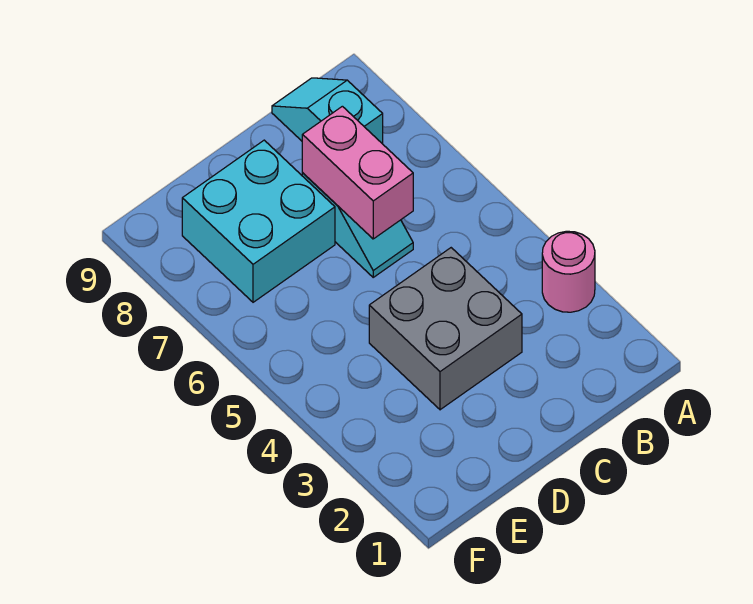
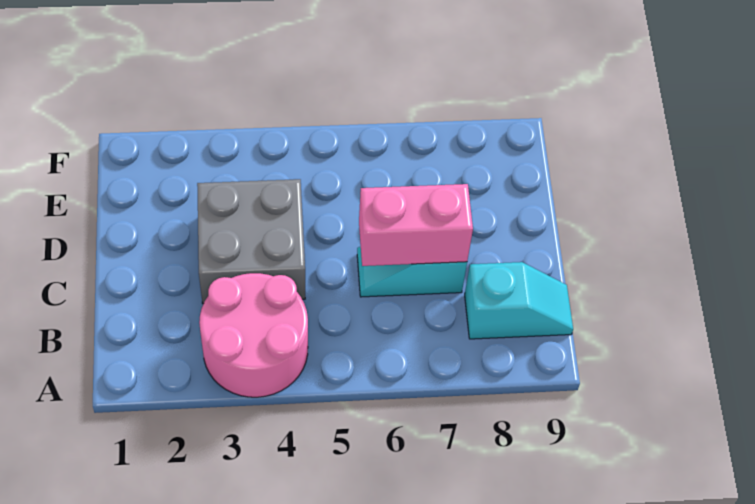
pink 1x1 round brick [542,231,595,312] -> pink 2x2 round brick [199,273,308,397]
cyan 2x2 brick [182,140,335,302] -> none

